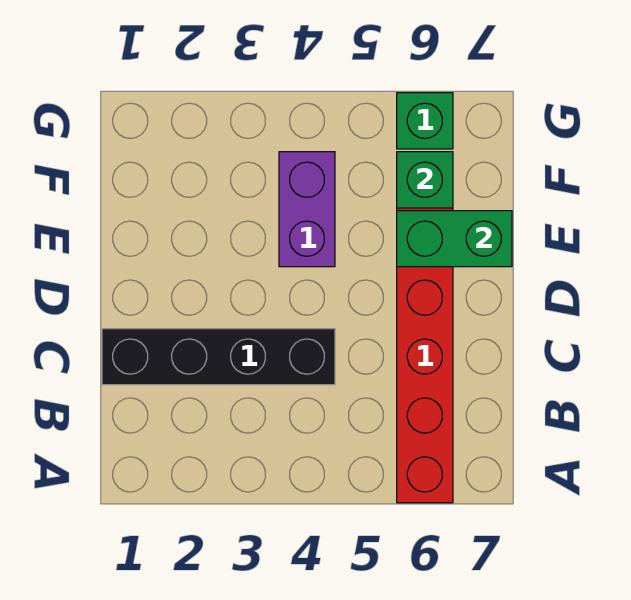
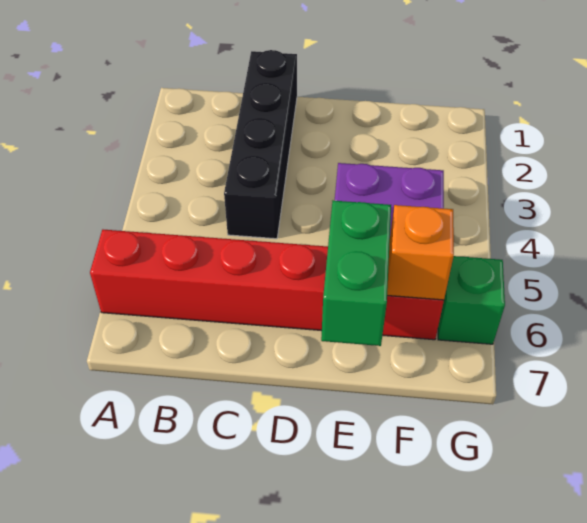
green 1x1 brick [397,152,453,208] -> orange 1x1 brick [387,205,454,300]

